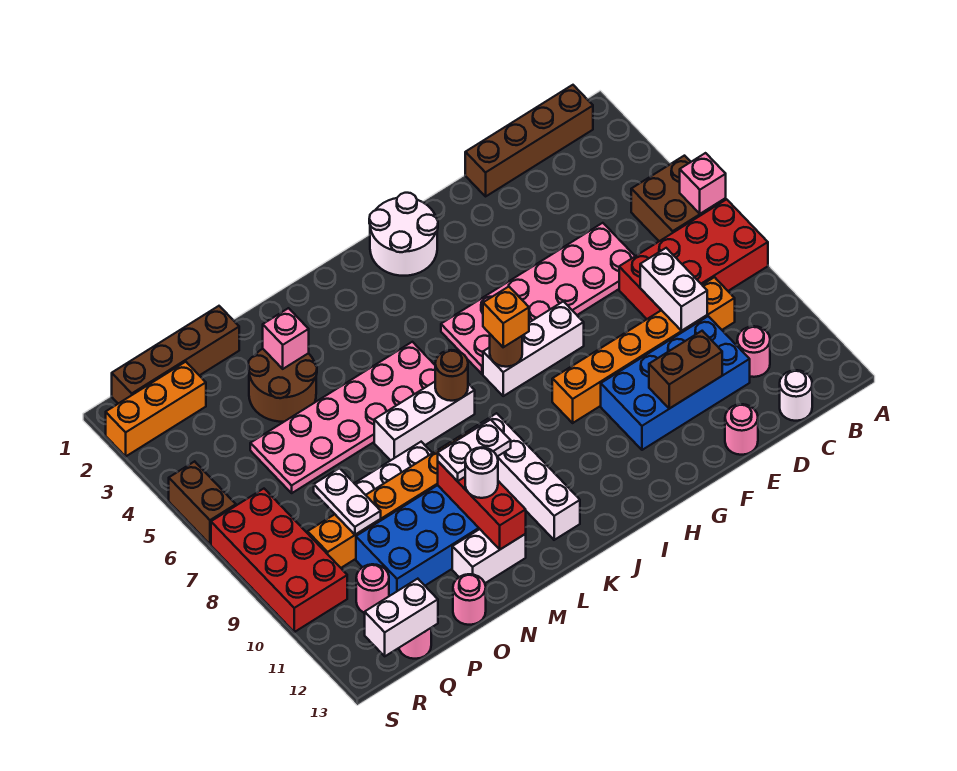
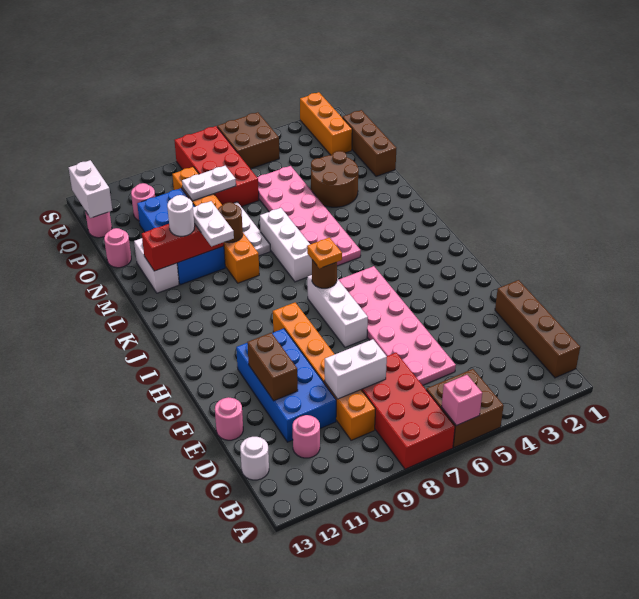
white 2x2 round brick [369,193,438,276] -> none
orange 1x1 brick [483,287,529,347] -> orange 1x1 plate [307,238,342,269]
brown 1x1 round brick [435,350,468,401] -> brown 1x1 round brick moved to [218,202,243,243]
white 1x4 brick [471,413,580,540] -> none
pink 1x1 brick [263,308,309,369] -> none
brown 1x4 brick [112,306,239,404] -> brown 1x3 brick [342,110,396,176]
red 2x4 brick [211,489,347,632] -> red 2x4 brick turned to [174,126,259,207]
brown 1x2 brick [169,461,236,544] -> brown 2x2 brick [217,112,279,169]

